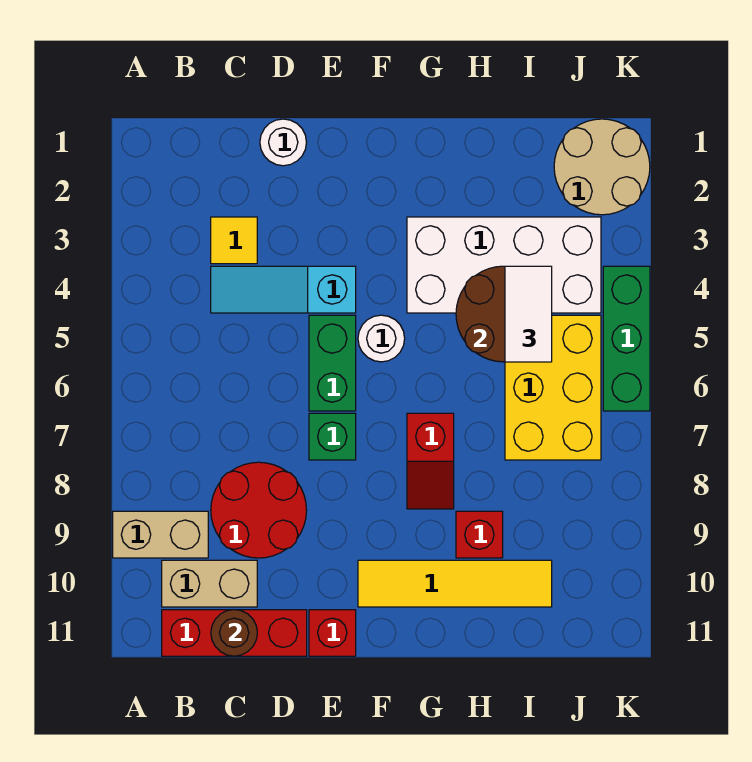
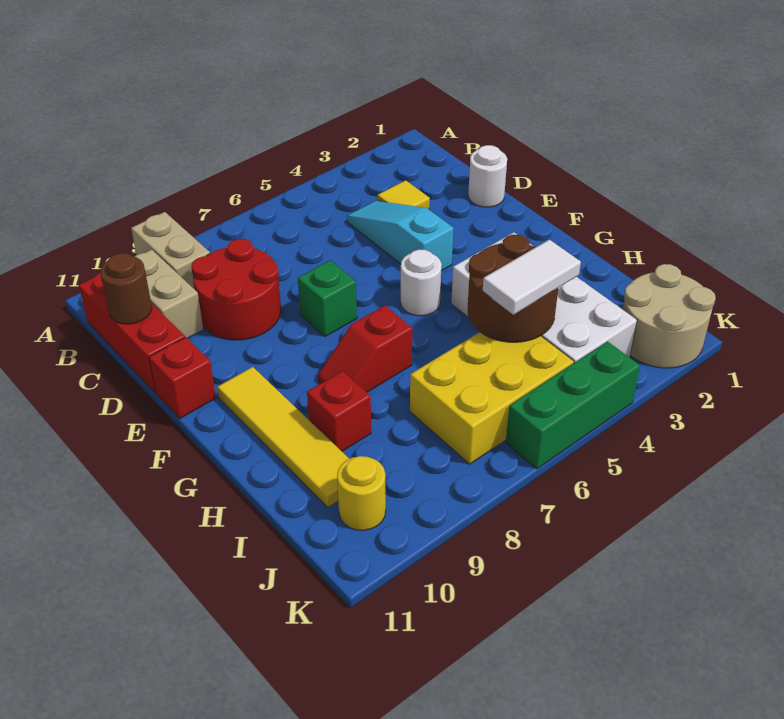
green 1x2 brick [309,315,356,411] -> none
none -> yellow 1x1 round brick [337,456,386,530]

